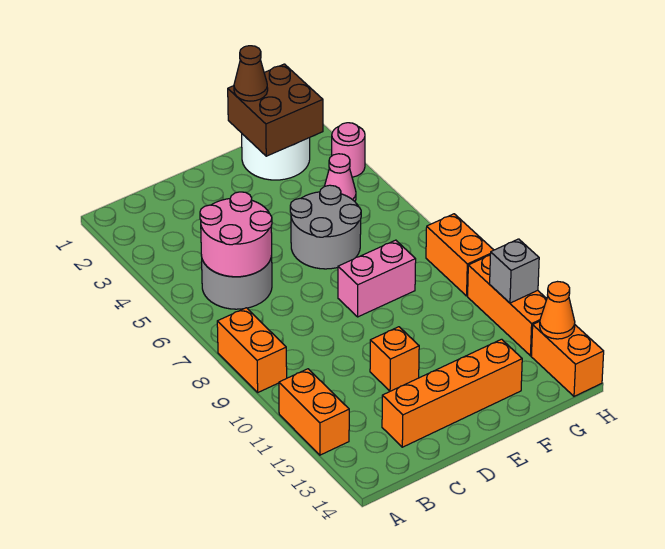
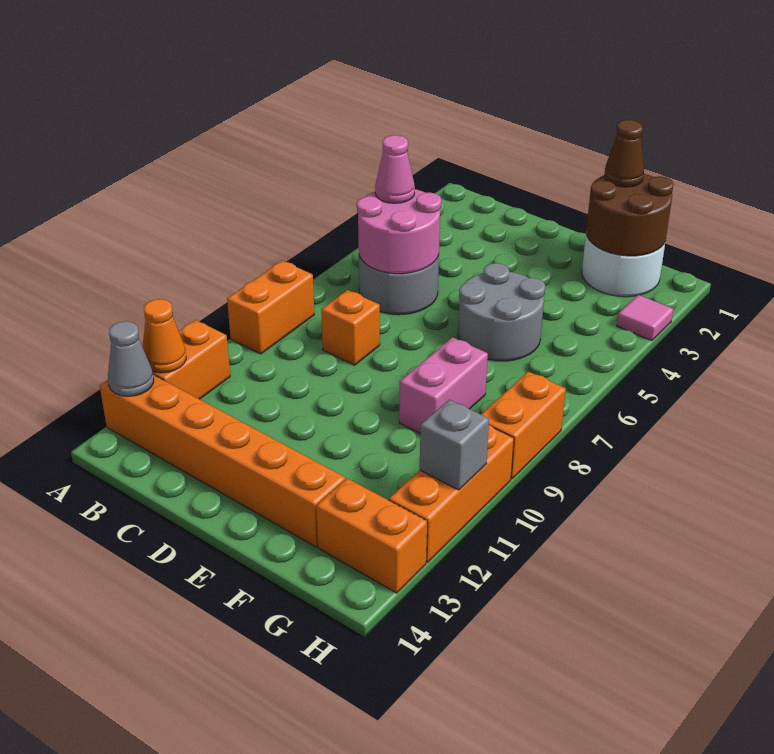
none -> grey 1x1 cone [108,321,154,396]
orange 1x4 brick [382,339,522,447] -> orange 1x6 brick [100,375,345,547]
orange 1x1 brick [370,327,419,391] -> orange 1x1 brick moved to [321,290,380,365]
pink 1x2 brick [338,240,416,317] -> pink 1x2 brick turned to [399,337,488,433]
brown 2x2 brick [228,64,323,156] -> brown 2x2 round brick [586,174,674,256]
pink 1x1 cone [325,154,356,201] -> pink 1x1 cone moved to [375,135,415,203]
pink 1x1 round brick [332,123,365,177] -> pink 1x1 tile [617,295,673,341]
orange 1x2 brick [531,321,604,396] -> orange 1x2 brick turned to [316,478,427,593]
orange 1x1 cone [540,282,575,339] -> orange 1x1 cone moved to [142,299,186,373]

